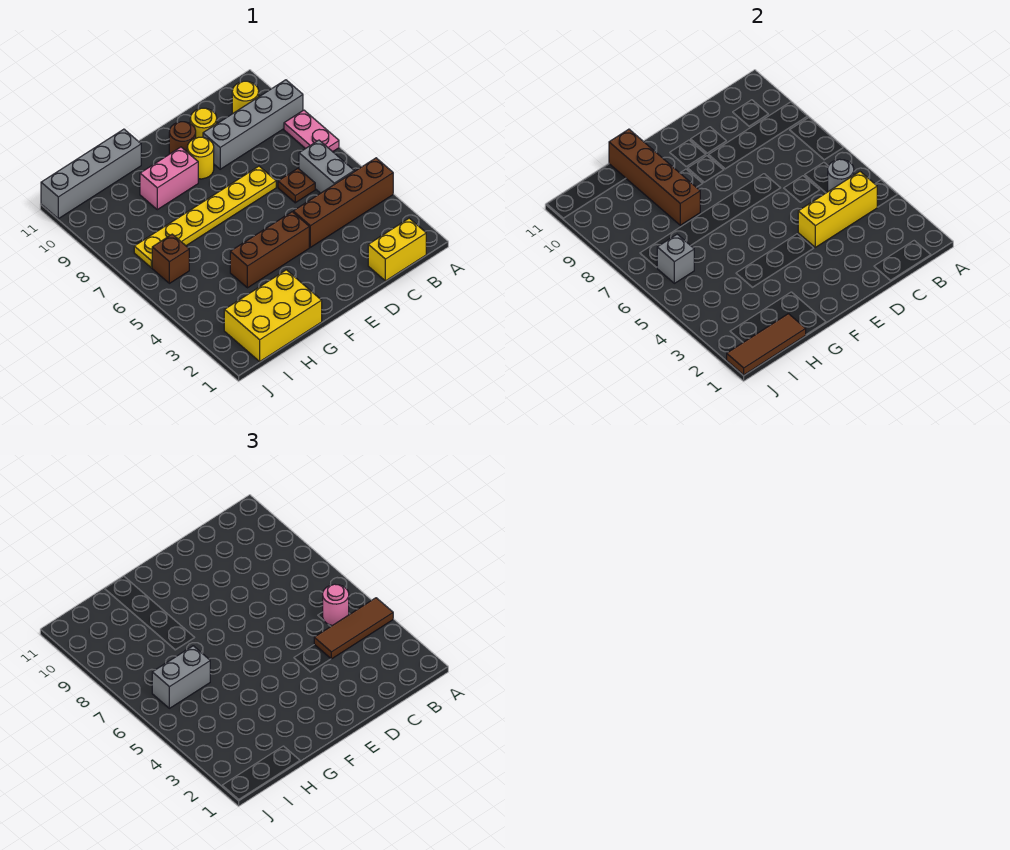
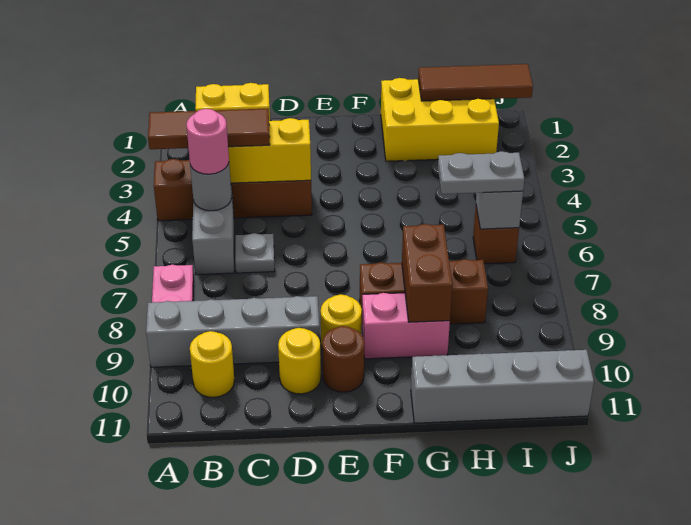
brown 1x1 plate [278,169,315,203] -> grey 1x1 plate [235,233,275,273]
yellow 1x6 plate [134,166,276,268] -> none
brown 1x3 brick [230,212,309,288] -> brown 1x3 brick moved to [360,259,488,324]
brown 1x4 brick [609,129,700,225] -> brown 1x2 brick [402,224,452,322]
grey 1x2 brick [152,646,210,708] -> grey 1x2 plate [438,151,524,194]

